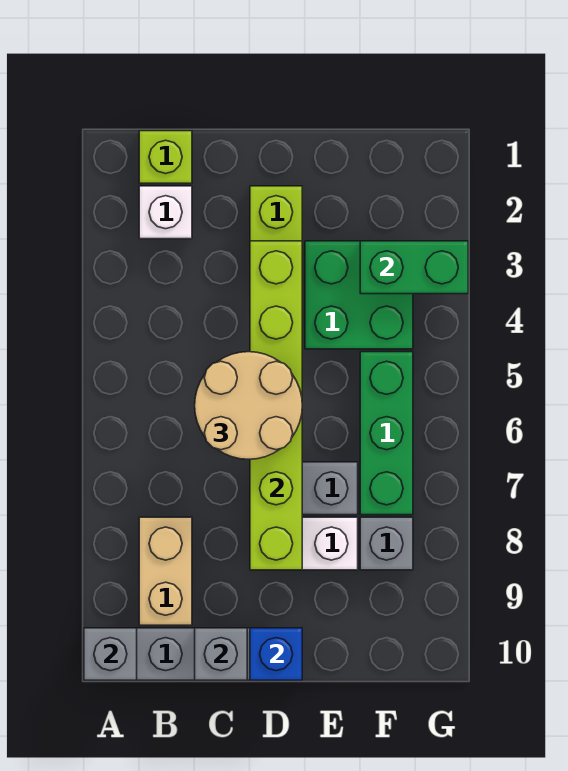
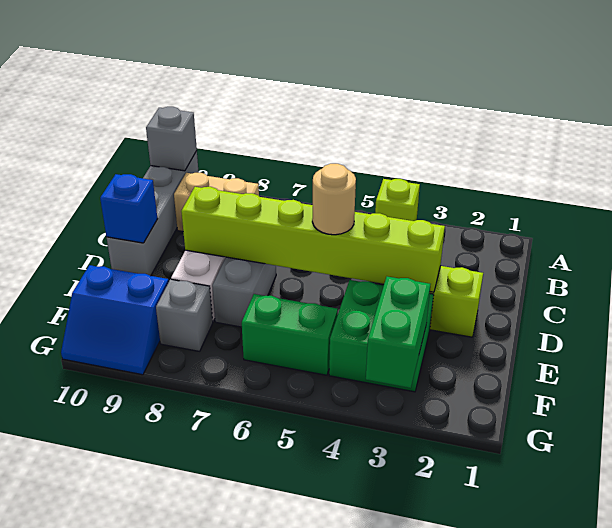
lime 1x1 brick [139,131,192,183] -> lime 1x1 brick moved to [375,179,420,221]
white 1x1 brick [139,186,192,239] -> none
tan 2x2 round brick [195,352,302,459] -> tan 1x1 round brick [312,164,356,235]
grey 1x1 brick [195,628,247,680] -> none
green 1x3 brick [360,352,413,515] -> green 1x2 brick [242,294,338,375]
none -> blue 2x2 slope [61,265,169,375]

